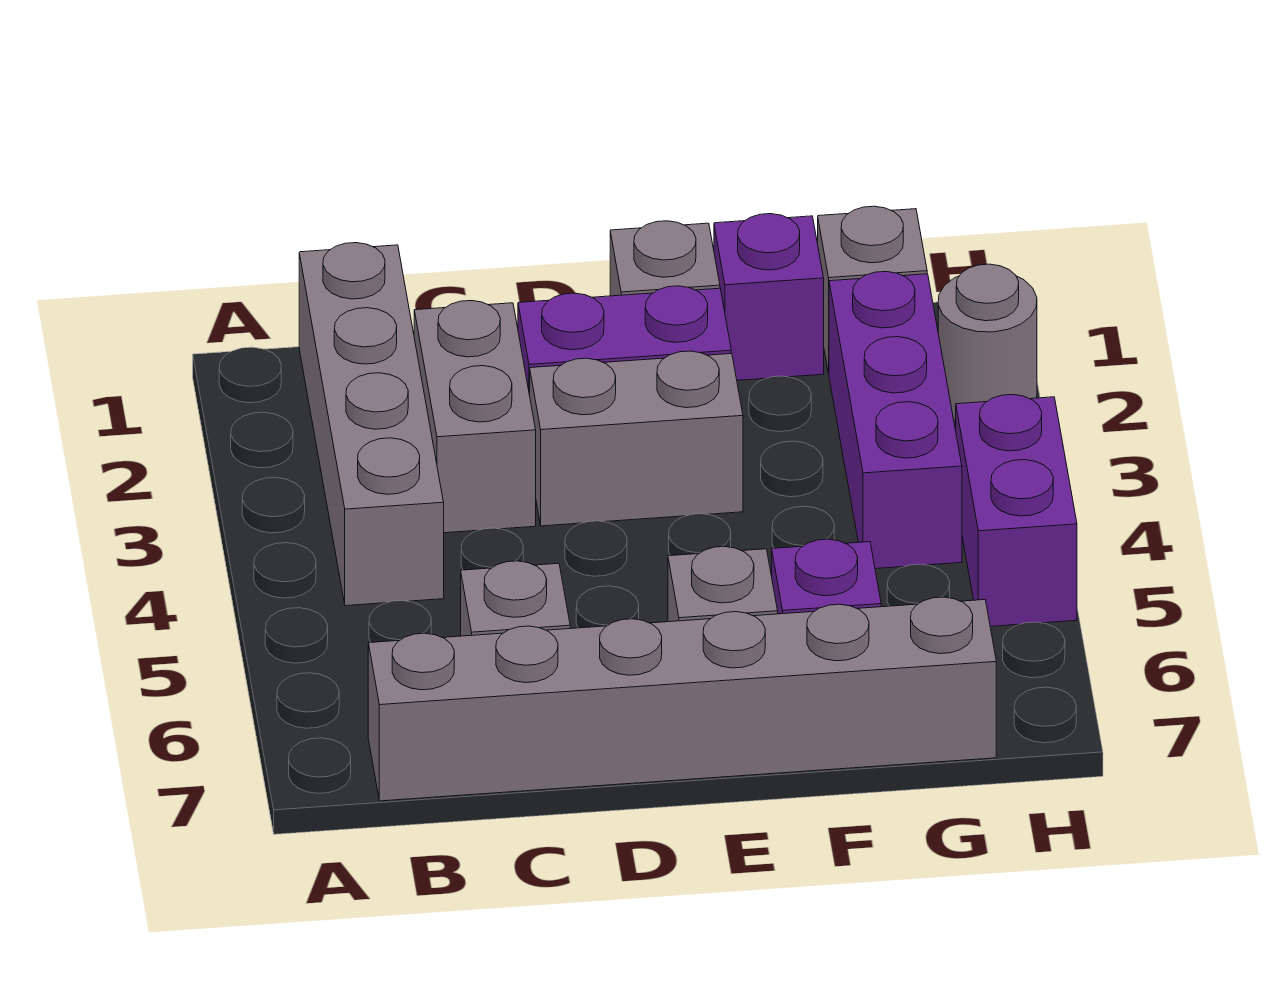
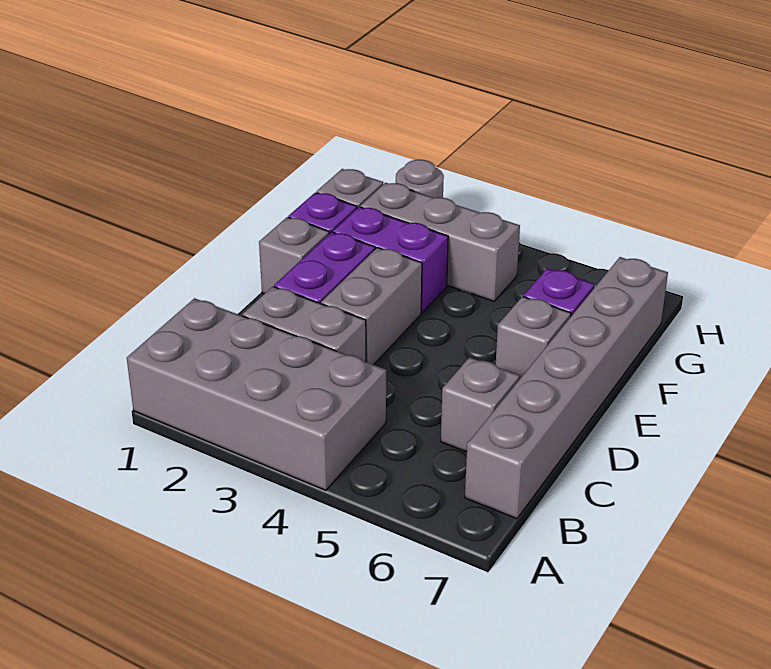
grey 1x4 brick [299,243,444,606] -> grey 2x4 brick [127,298,386,490]
purple 1x3 brick [829,272,962,569] -> grey 1x3 brick [360,183,520,301]
purple 1x2 brick [956,395,1077,626] -> purple 1x2 brick moved to [333,207,448,313]

